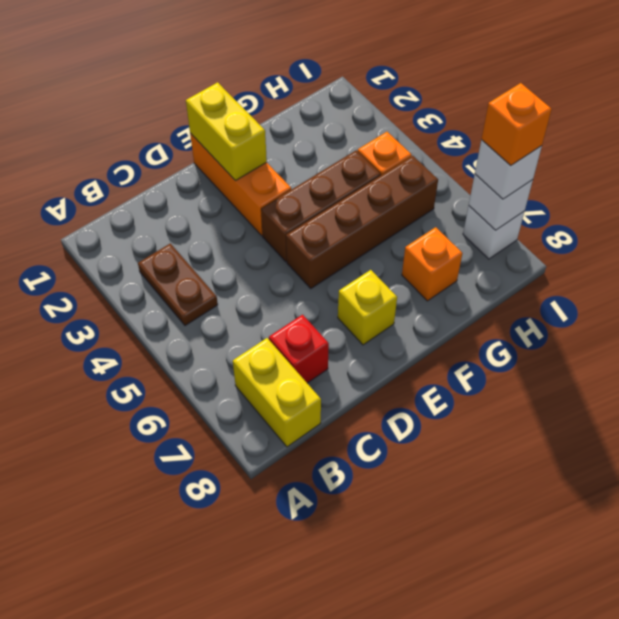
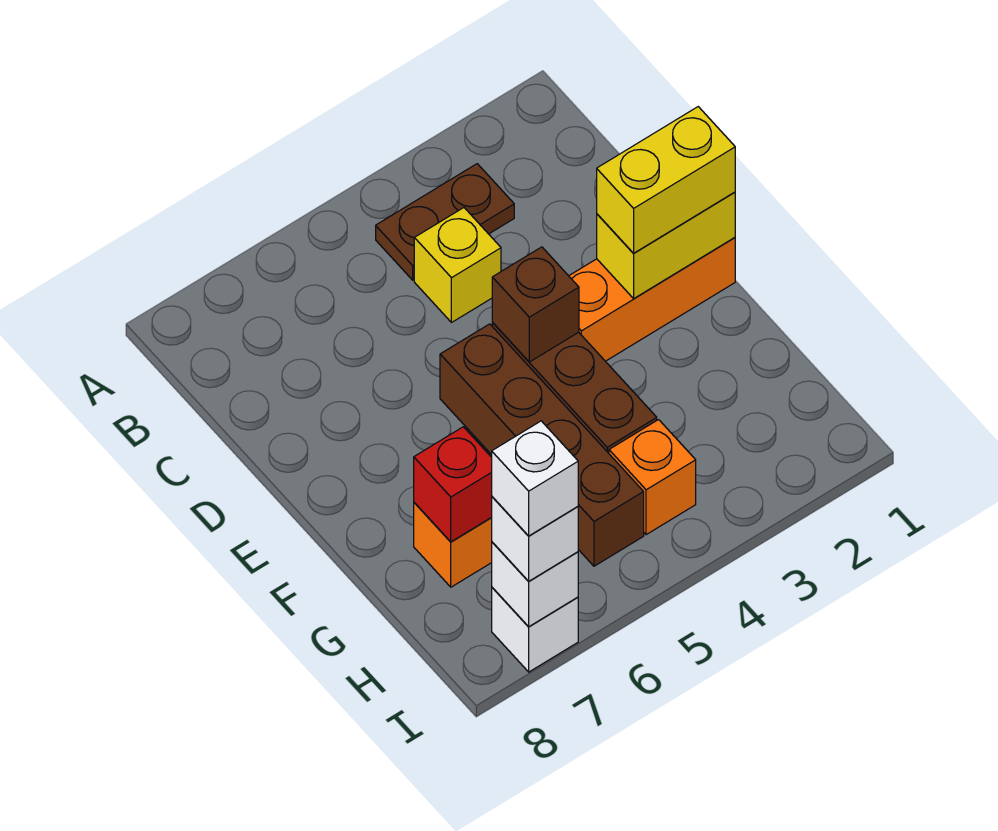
yellow 1x2 brick [233,338,321,447] -> yellow 1x2 brick moved to [597,107,735,253]
red 1x1 brick [269,315,329,383] -> red 1x1 brick moved to [414,427,492,542]
none -> brown 1x1 brick [492,247,579,362]
yellow 1x1 brick [338,270,397,345] -> yellow 1x1 brick moved to [414,208,501,323]
orange 1x1 brick [481,83,552,166] -> white 1x1 brick [492,421,578,536]

